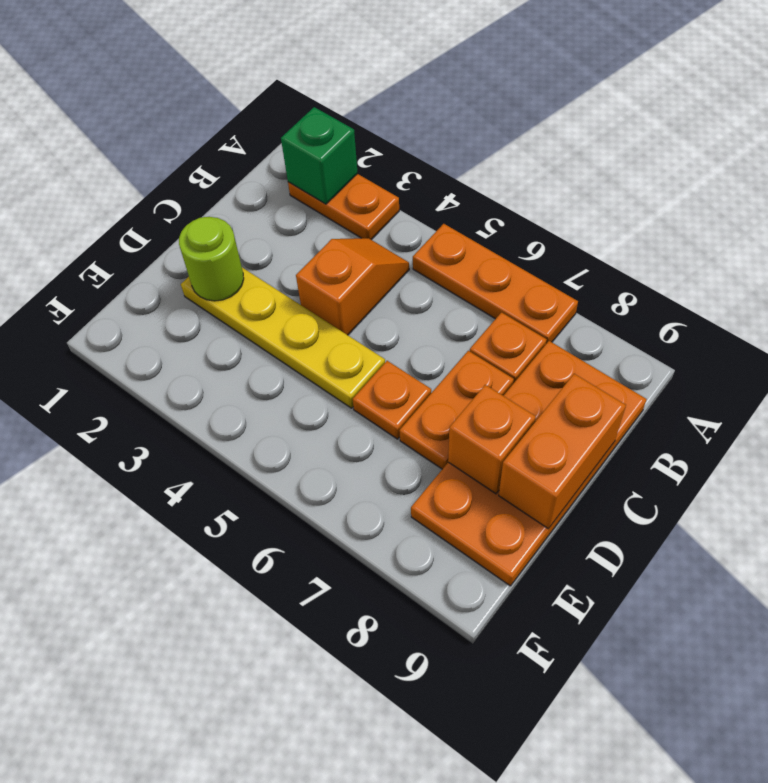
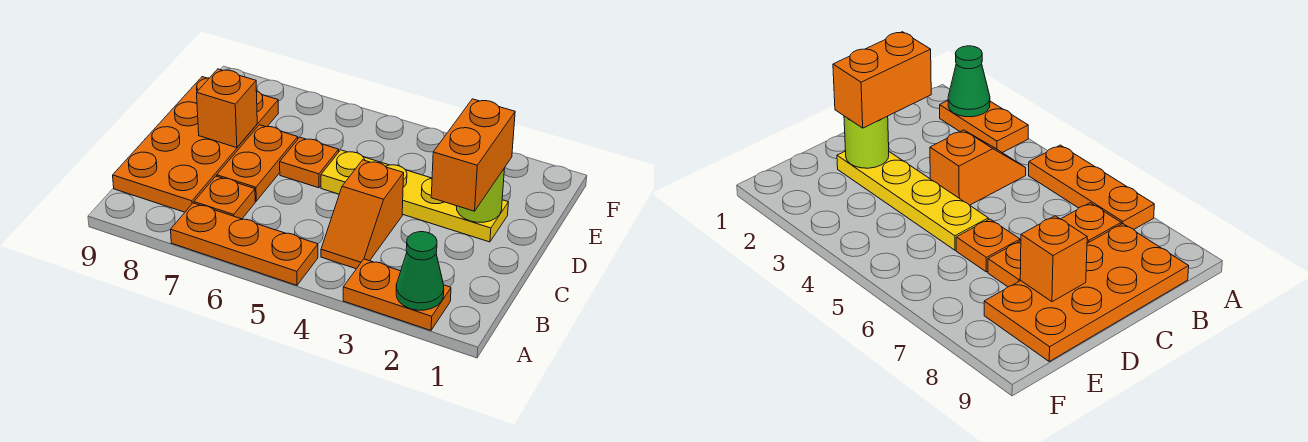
green 1x1 brick [281,107,358,204] -> green 1x1 cone [396,232,444,310]
orange 1x2 brick [499,374,626,529] -> orange 1x2 brick moved to [431,99,515,211]

